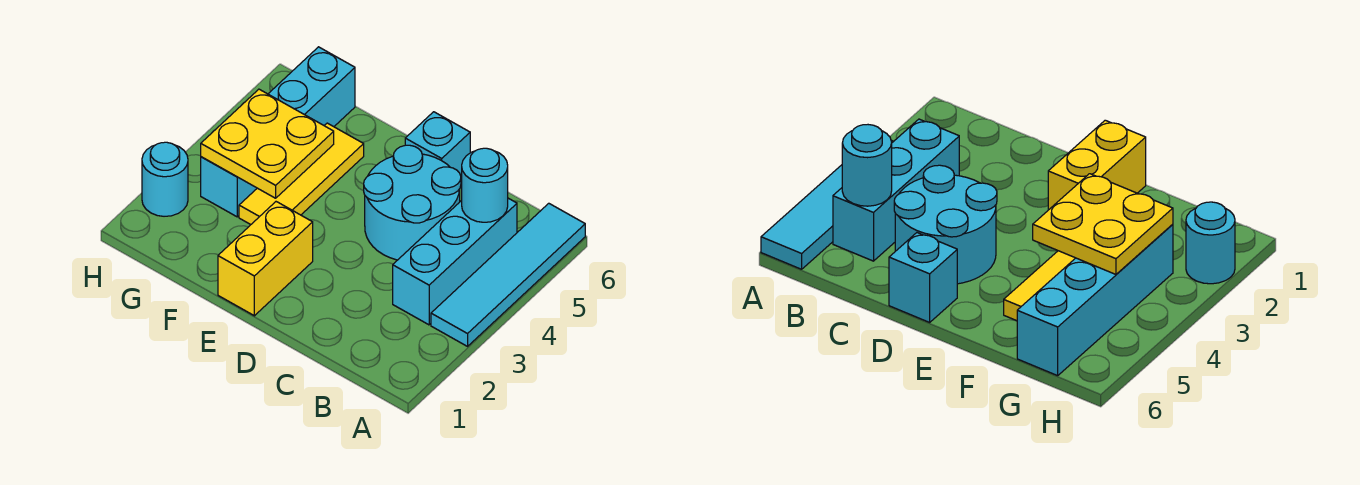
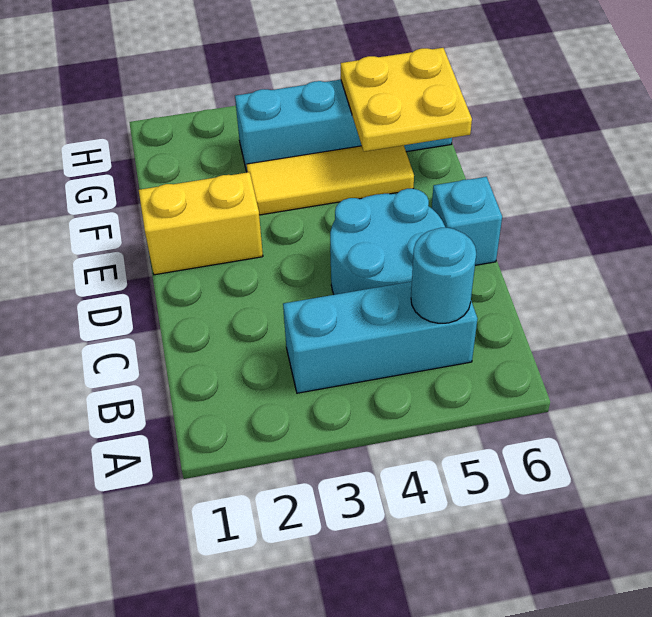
cyan 1x4 tile [431,203,585,346] -> none
yellow 2x2 plate [201,89,334,198] -> yellow 2x2 plate moved to [341,48,472,151]
cyan 1x1 round brick [142,142,188,216] -> none

